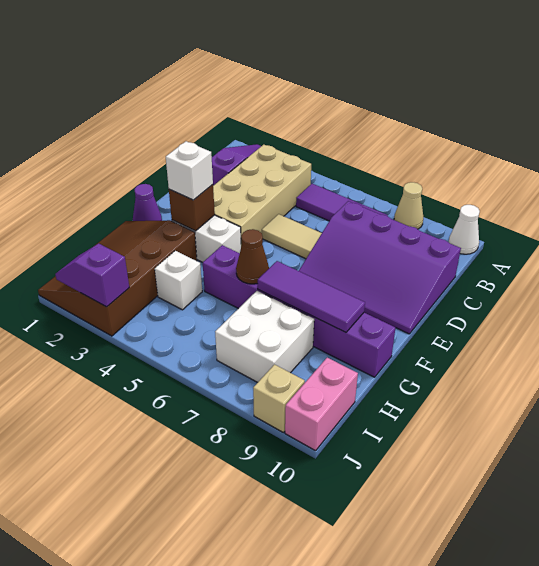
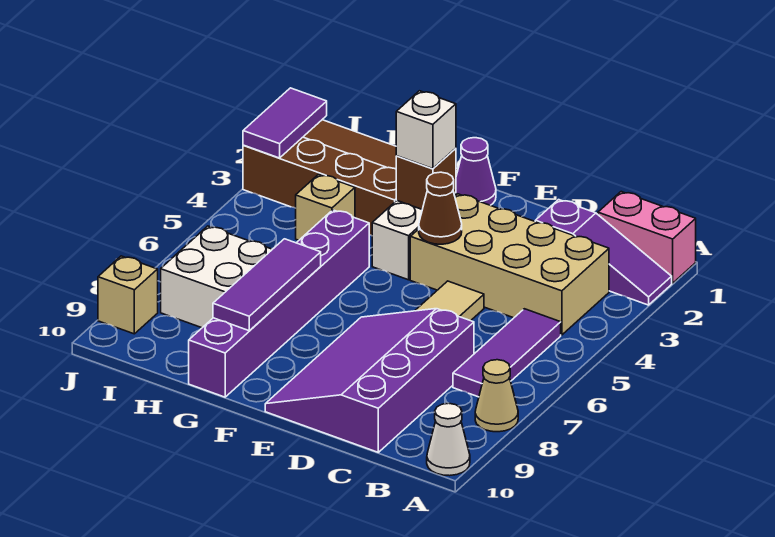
brown 1x1 cone [236,229,269,284] -> brown 1x1 cone moved to [419,172,462,244]
white 1x1 brick [155,251,202,310] -> tan 1x1 brick [296,174,355,240]
pink 1x2 brick [285,358,358,451] -> pink 1x2 brick moved to [598,192,696,283]
purple 1x2 slope [55,244,129,307] -> purple 1x2 tile [243,88,327,158]

